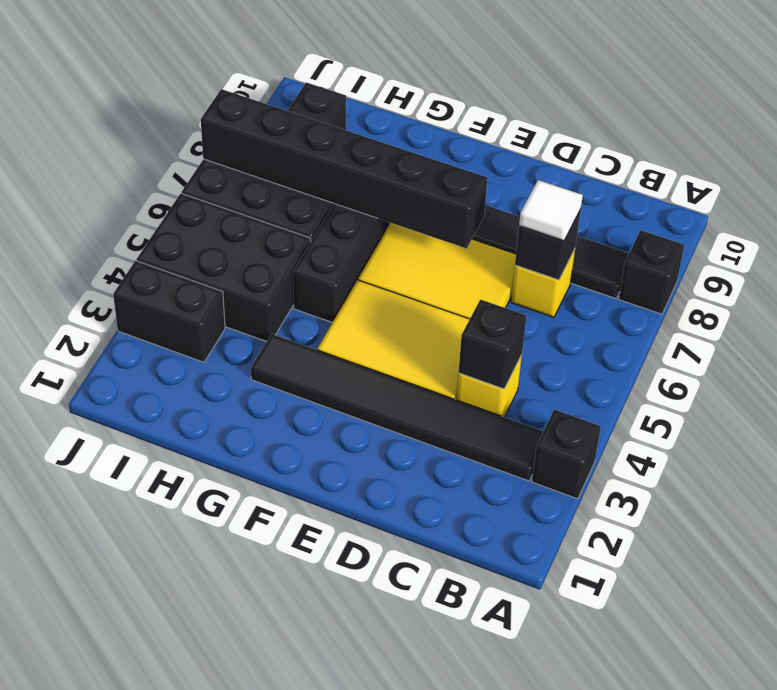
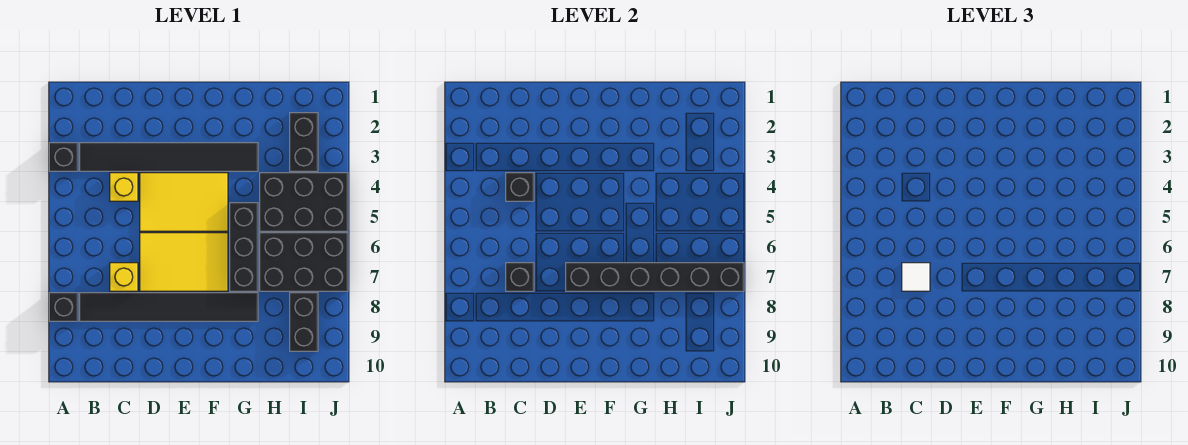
black 1x2 brick [113,261,225,362] -> black 1x2 brick turned to [290,113,318,171]

